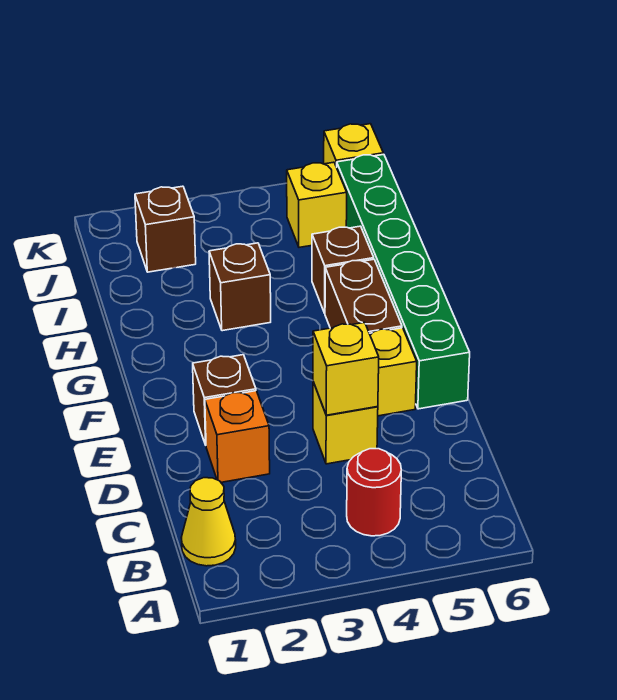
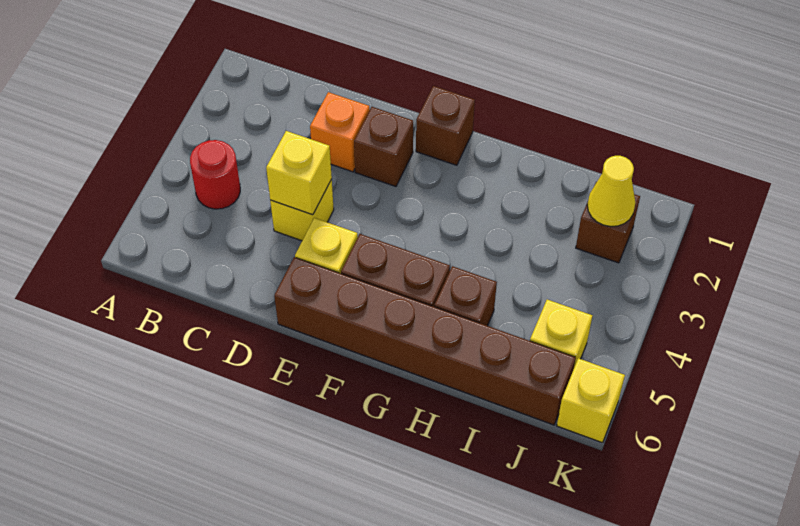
yellow 1x1 cone [181,478,236,566] -> yellow 1x1 cone moved to [587,156,635,226]
green 1x6 brick [337,154,470,409] -> brown 1x6 brick [274,257,576,425]
brown 1x1 brick [209,243,271,331] -> brown 1x1 brick moved to [416,86,475,165]

